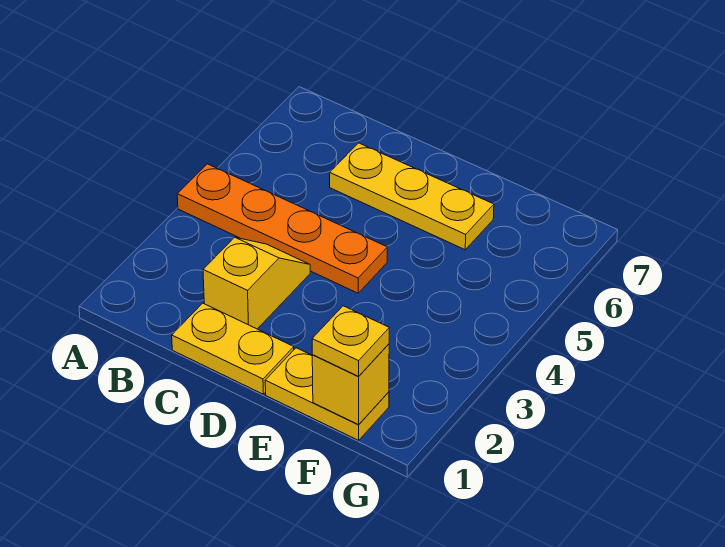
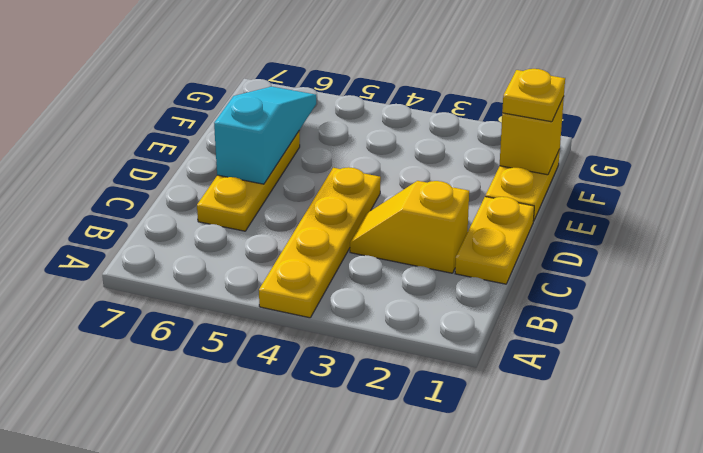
orange 1x4 plate [177,164,387,293] -> yellow 1x4 plate [259,167,381,318]
none -> cyan 1x3 slope [214,87,316,184]

